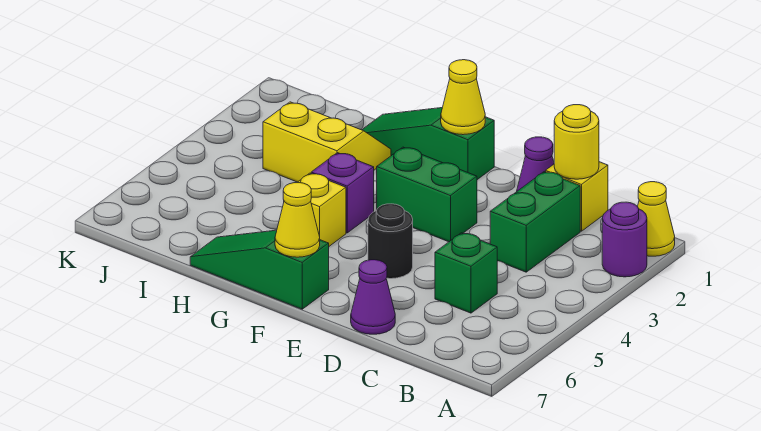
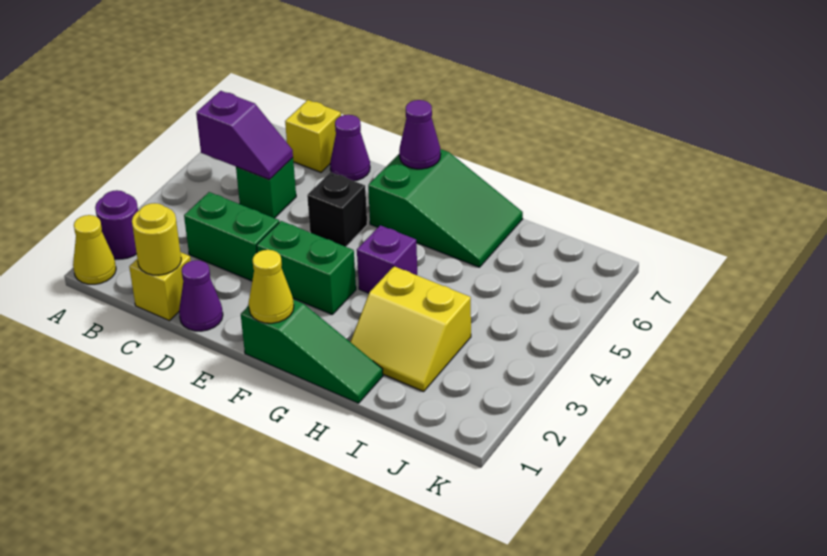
none -> purple 1x2 slope [196,91,293,179]
green 1x2 brick [490,171,580,272] -> green 1x2 brick turned to [184,192,279,281]
black 1x1 round brick [368,204,413,279] -> black 1x1 brick [307,172,367,247]
green 1x3 slope [190,230,329,309] -> green 2x3 slope [368,149,523,267]
yellow 1x1 cone [275,183,320,257] -> purple 1x1 cone [399,100,441,169]
yellow 1x1 brick [297,173,346,246] -> yellow 1x1 brick moved to [285,100,341,172]

